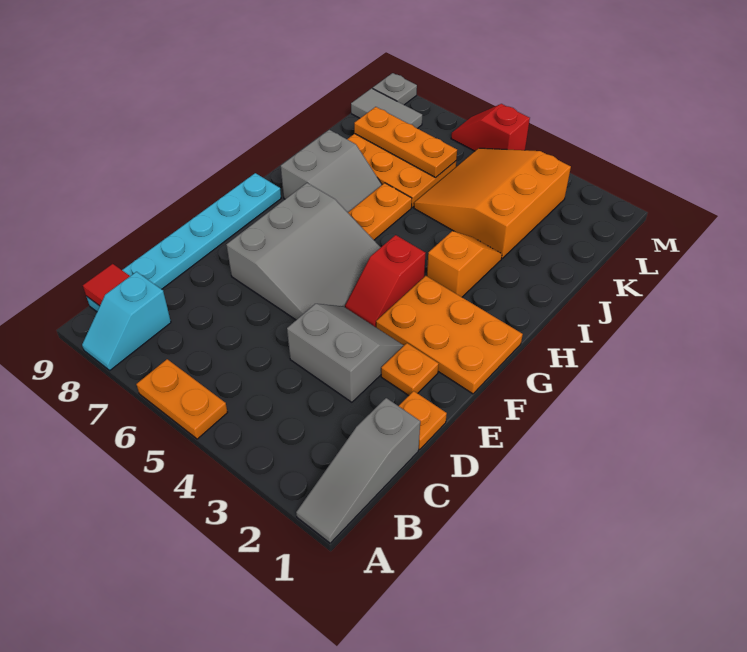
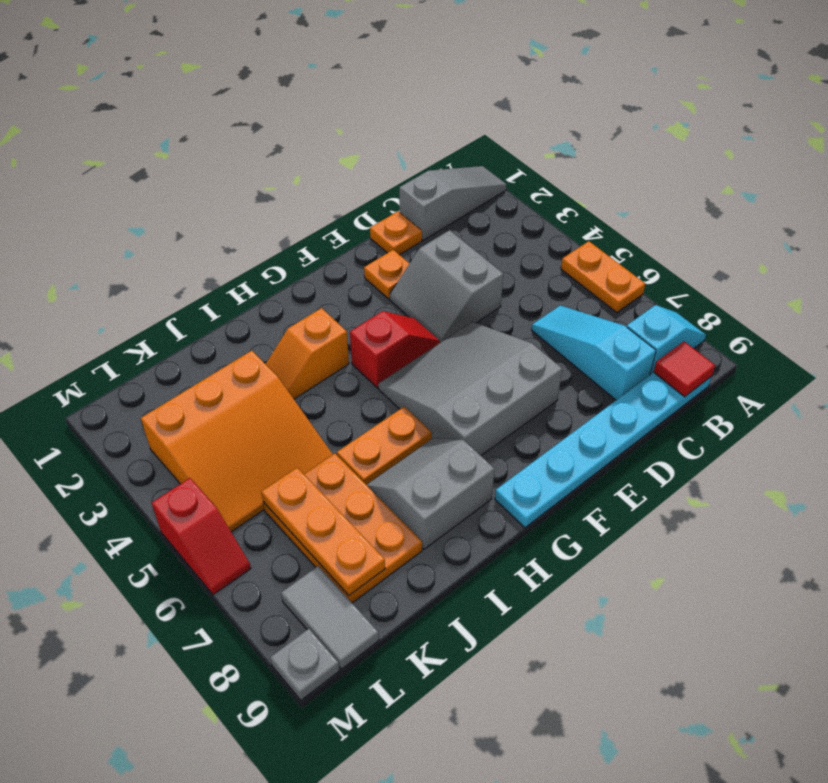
none -> cyan 1x3 slope [532,305,656,400]
orange 2x3 plate [376,276,523,394] -> none

